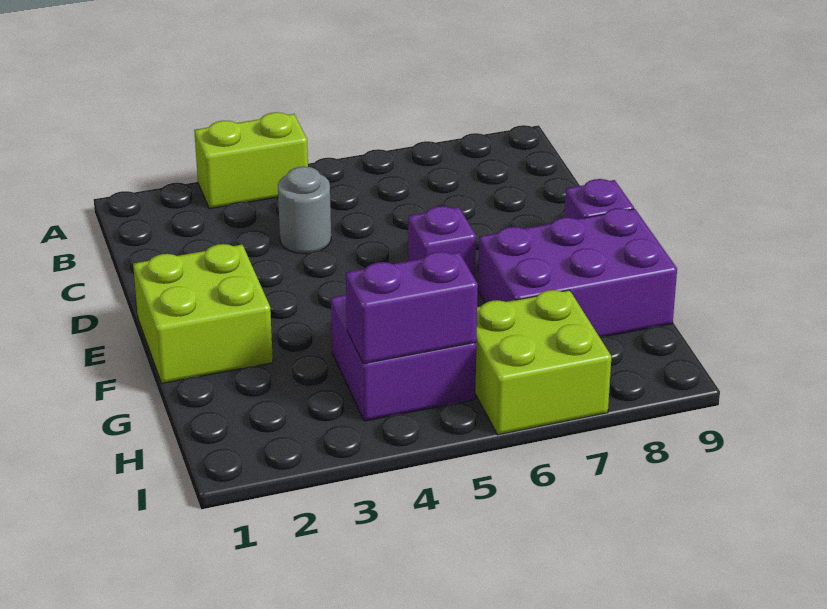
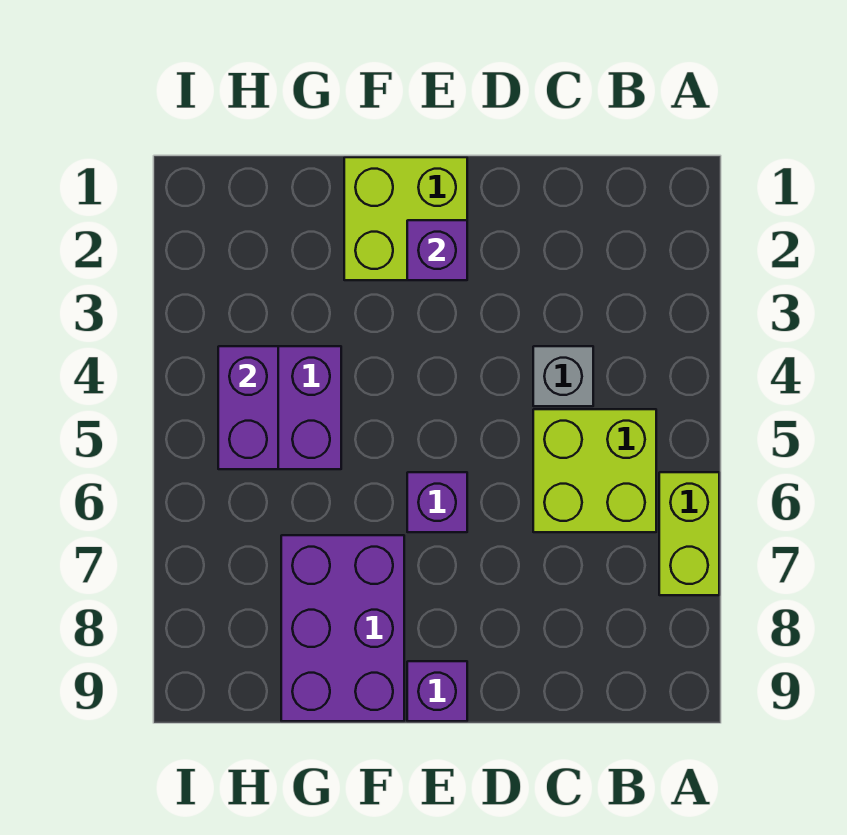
lime 1x2 brick [194,112,308,209] -> lime 1x2 brick moved to [659,472,719,595]
grey 1x1 round brick [278,167,331,254] -> grey 1x1 brick [533,346,593,406]
none -> purple 1x1 brick [407,220,467,280]
lime 2x2 brick [475,290,611,435] -> lime 2x2 brick moved to [533,409,656,532]

